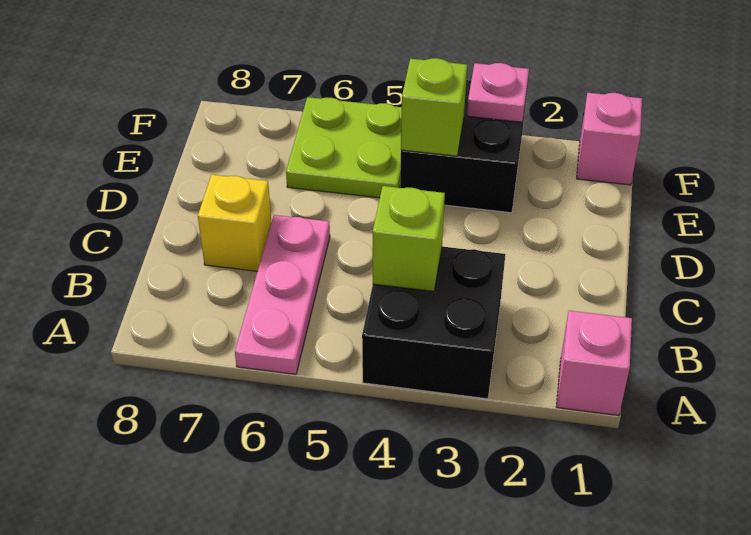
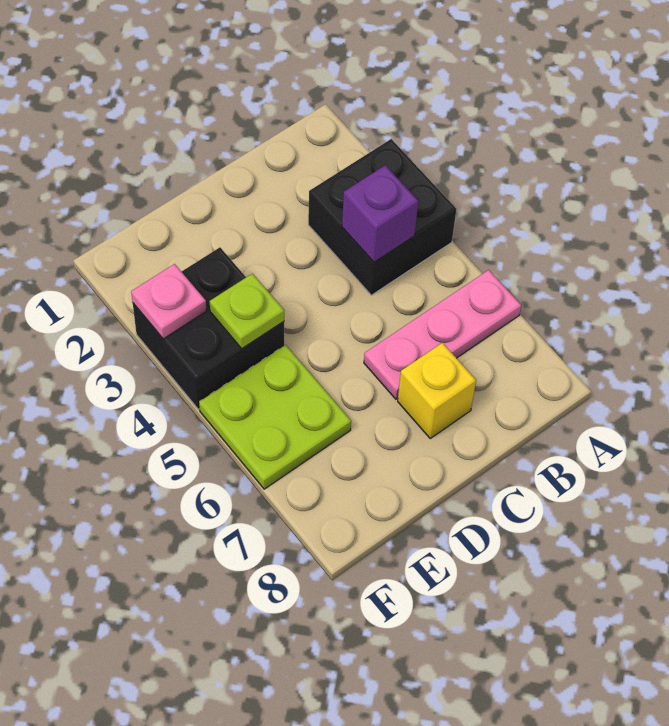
pink 1x1 brick [557,311,632,415] -> none
lime 1x1 brick [373,186,445,291] -> purple 1x1 brick [342,165,418,262]
lime 1x1 brick [401,58,467,156] -> lime 1x1 plate [210,274,284,348]
pink 1x1 brick [577,93,642,185] -> none

